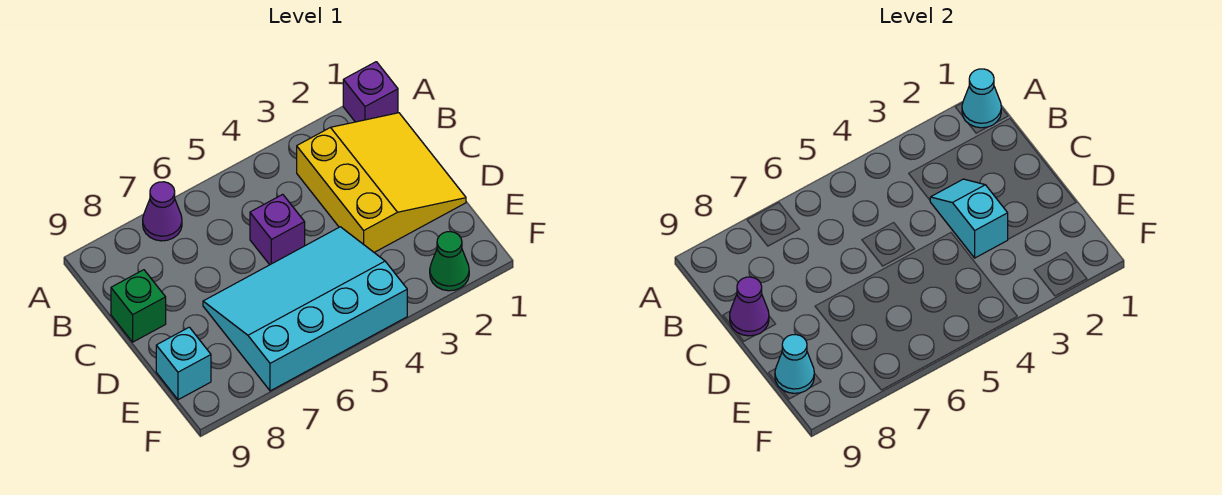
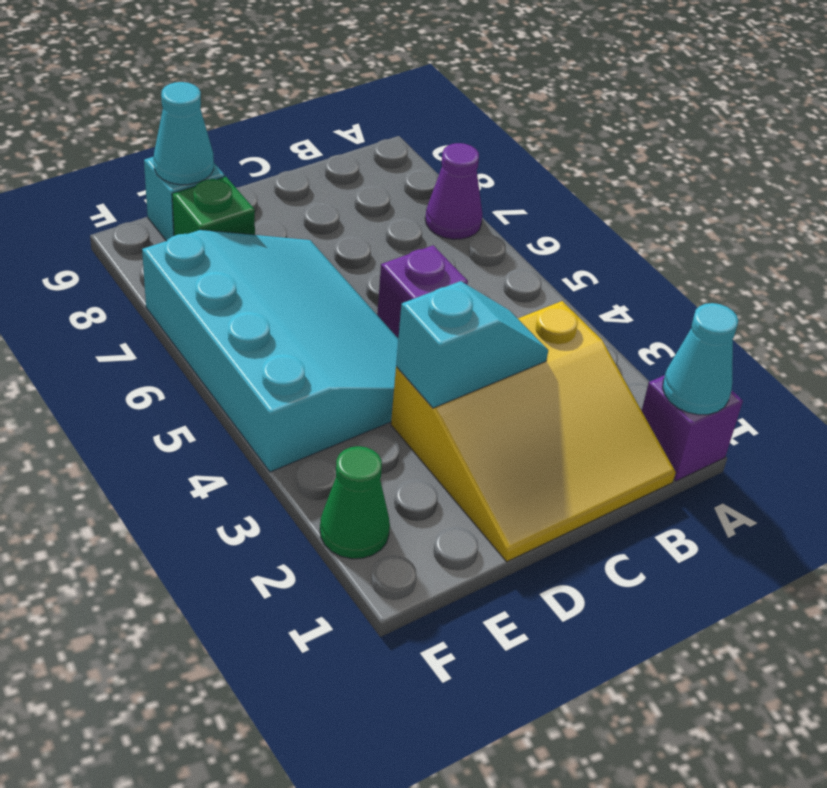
green 1x1 brick [111,270,166,342] -> green 1x1 brick moved to [172,177,255,236]
purple 1x1 cone [730,277,769,336] -> none

